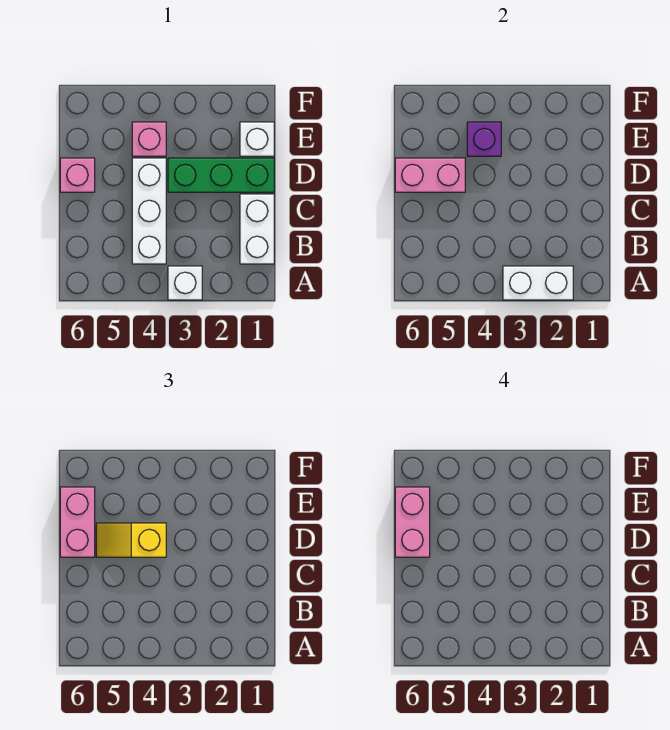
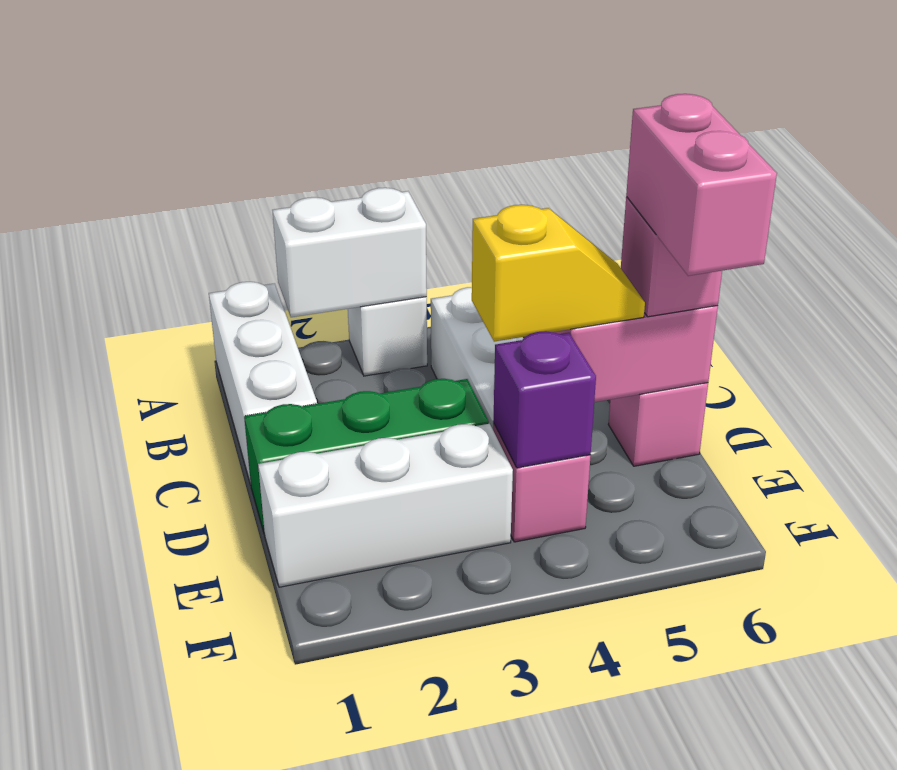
white 1x2 brick [240,194,274,264] -> white 1x3 brick [209,282,317,485]
pink 1x2 brick [60,487,95,557] -> pink 1x1 brick [621,197,722,317]
white 1x1 brick [240,122,274,156] -> white 1x3 brick [258,424,513,587]

